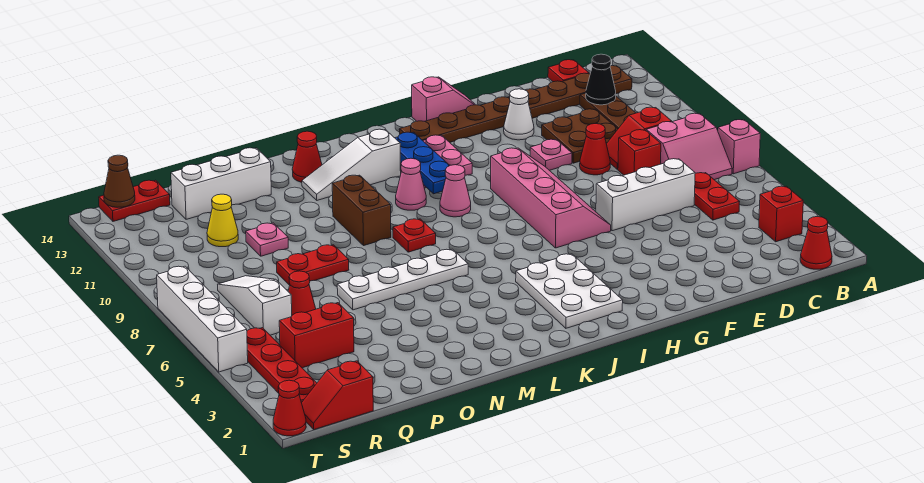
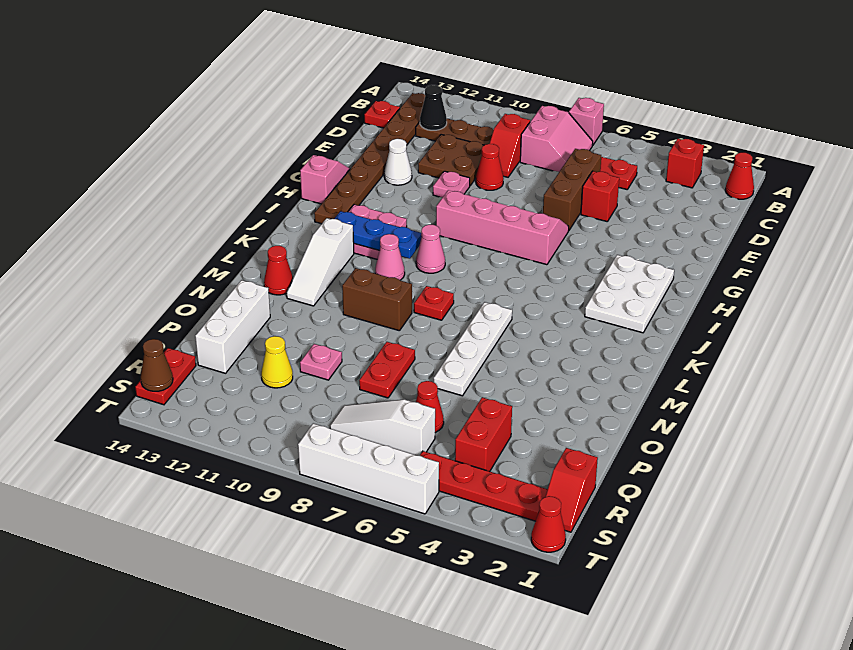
white 1x3 brick [596,159,695,231] -> brown 1x3 brick [543,149,601,230]
red 1x1 brick [618,130,661,175] -> red 1x1 brick moved to [581,171,619,222]
white 2x3 plate [516,254,623,328] -> white 2x3 plate turned to [585,255,674,333]

